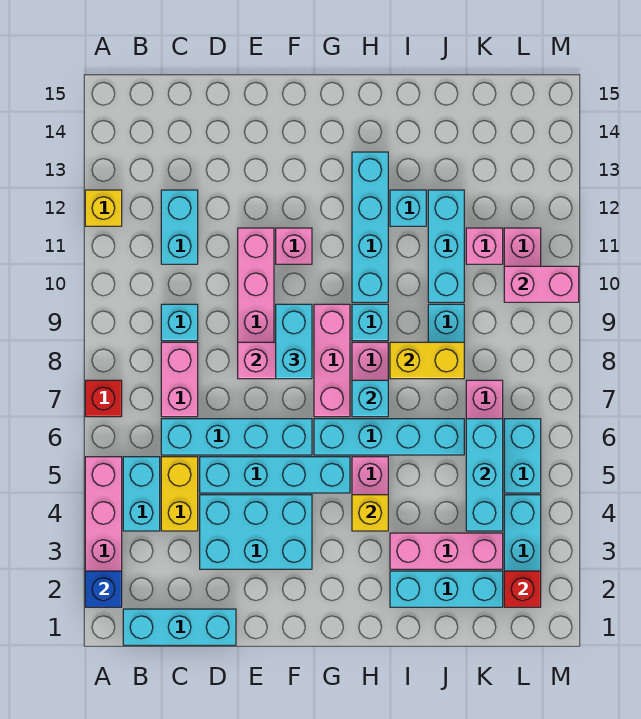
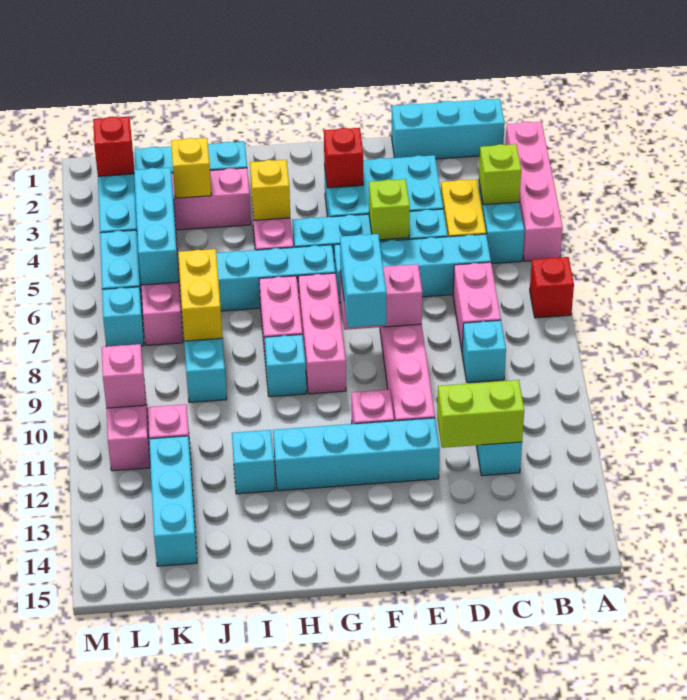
blue 1x1 brick [85,571,122,607] -> none
yellow 1x1 brick [85,190,122,226] -> yellow 1x1 brick moved to [171,138,211,198]
none -> lime 1x1 brick [479,144,521,205]
none -> lime 1x2 brick [437,380,524,448]
none -> lime 1x1 brick [369,179,410,240]
none -> red 1x1 brick [324,128,363,188]
cyan 1x1 brick [352,380,388,417] -> cyan 1x1 brick moved to [102,287,144,347]
cyan 1x4 brick [352,152,388,302] -> cyan 1x4 brick turned to [273,418,440,491]
yellow 1x2 brick [390,342,464,379] -> yellow 1x2 brick turned to [178,249,222,341]
cyan 1x3 brick [428,190,464,302] -> cyan 1x3 brick moved to [149,436,197,566]
pink 1x2 brick [504,266,579,302] -> pink 1x1 brick [102,344,145,408]

